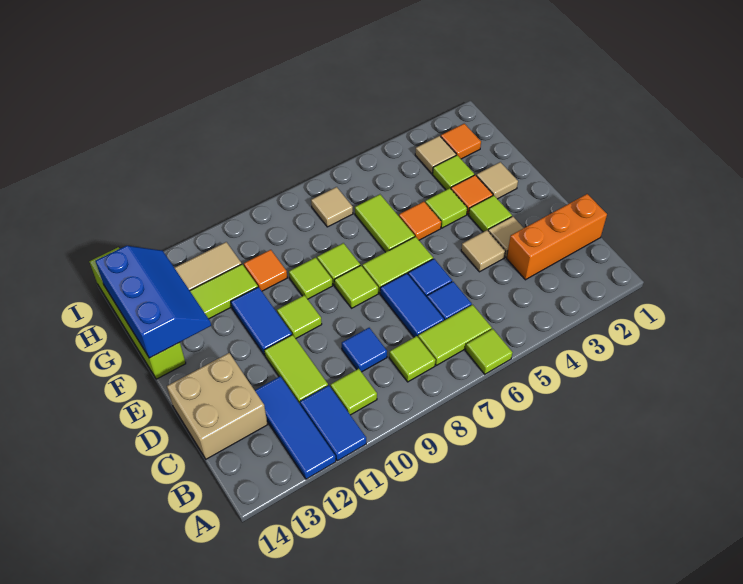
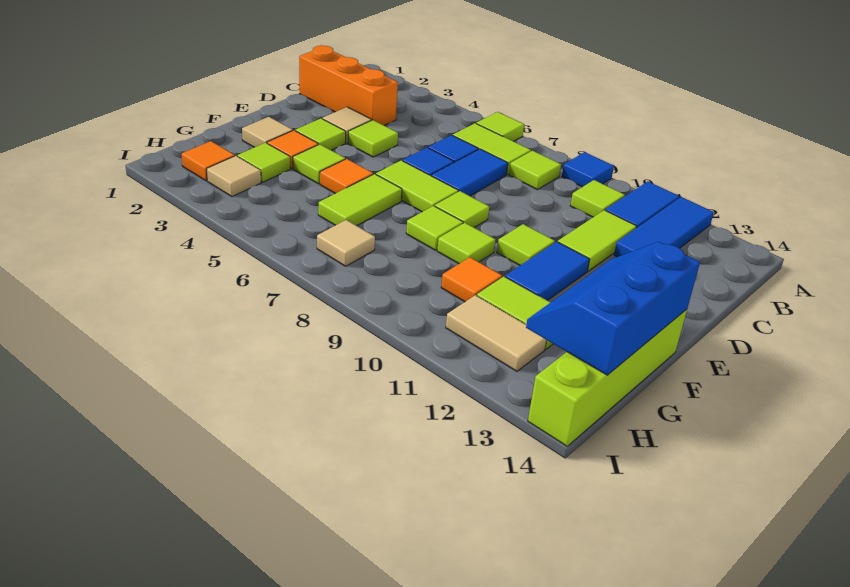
blue 1x1 tile [342,328,387,372] -> blue 1x1 tile moved to [562,152,614,187]
tan 2x2 brick [167,353,268,459] -> none
tan 1x1 tile [461,230,506,272] -> lime 1x1 tile [348,120,398,157]

